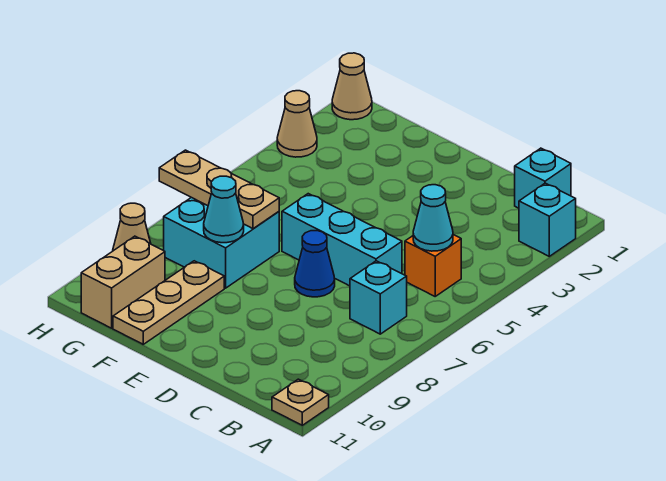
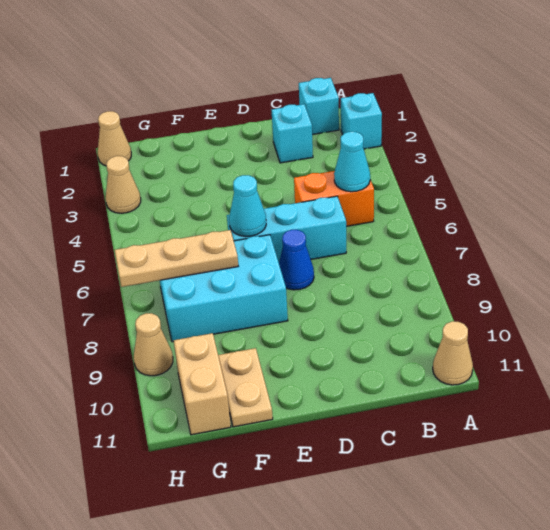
tan 1x1 plate [272,379,329,425] -> tan 1x1 cone [433,321,473,385]
orange 1x1 brick [405,235,461,296] -> orange 1x2 brick [294,171,374,226]
cyan 1x1 brick [350,261,407,334] -> cyan 1x1 brick moved to [272,104,313,163]
cyan 2x2 brick [164,197,279,288] -> cyan 2x3 brick [160,235,288,342]
cyan 1x1 cone [204,176,244,243] -> cyan 1x1 cone moved to [229,175,266,236]
tan 1x3 plate [113,261,224,344] -> tan 1x2 plate [218,348,273,427]

